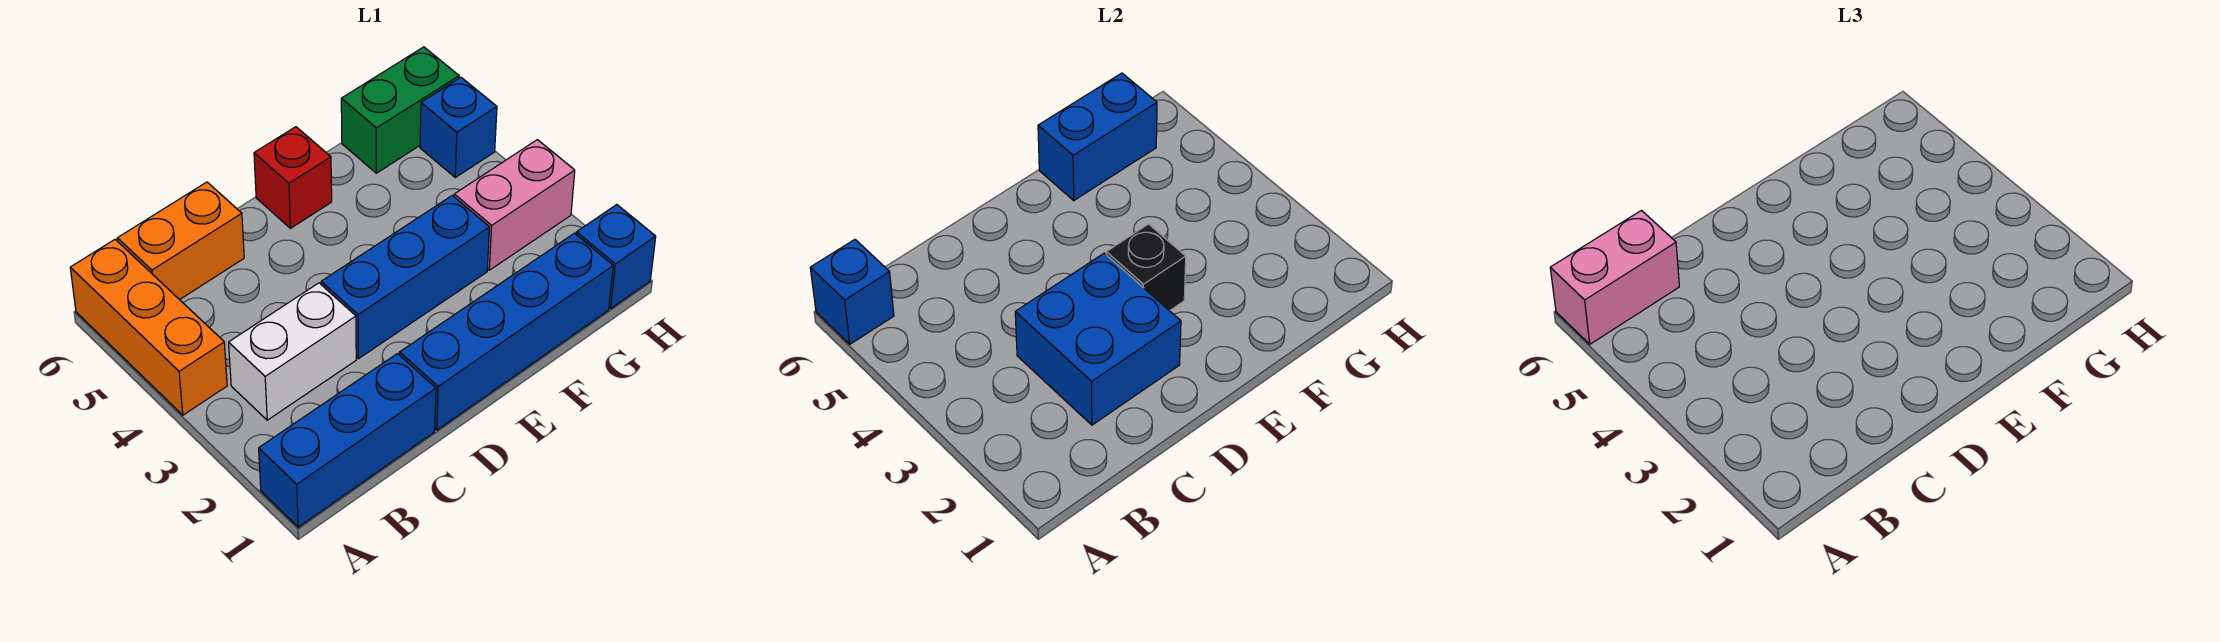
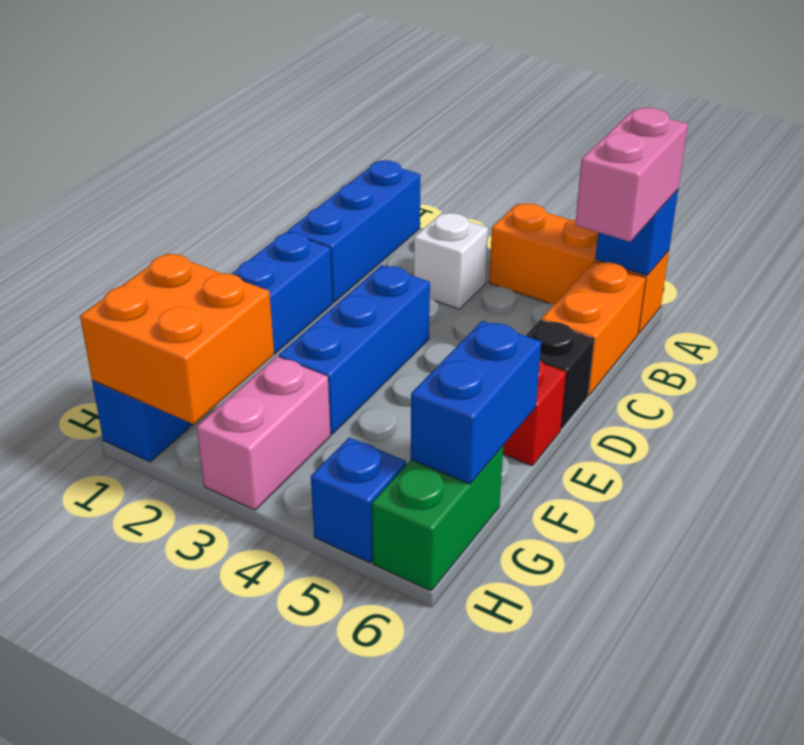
white 1x2 brick [229,283,356,420] -> white 1x1 brick [414,213,488,309]
blue 2x2 brick [1015,253,1181,425] -> none
black 1x1 brick [1106,224,1186,311] -> black 1x1 brick moved to [526,320,594,429]
none -> orange 2x2 brick [80,253,274,424]

